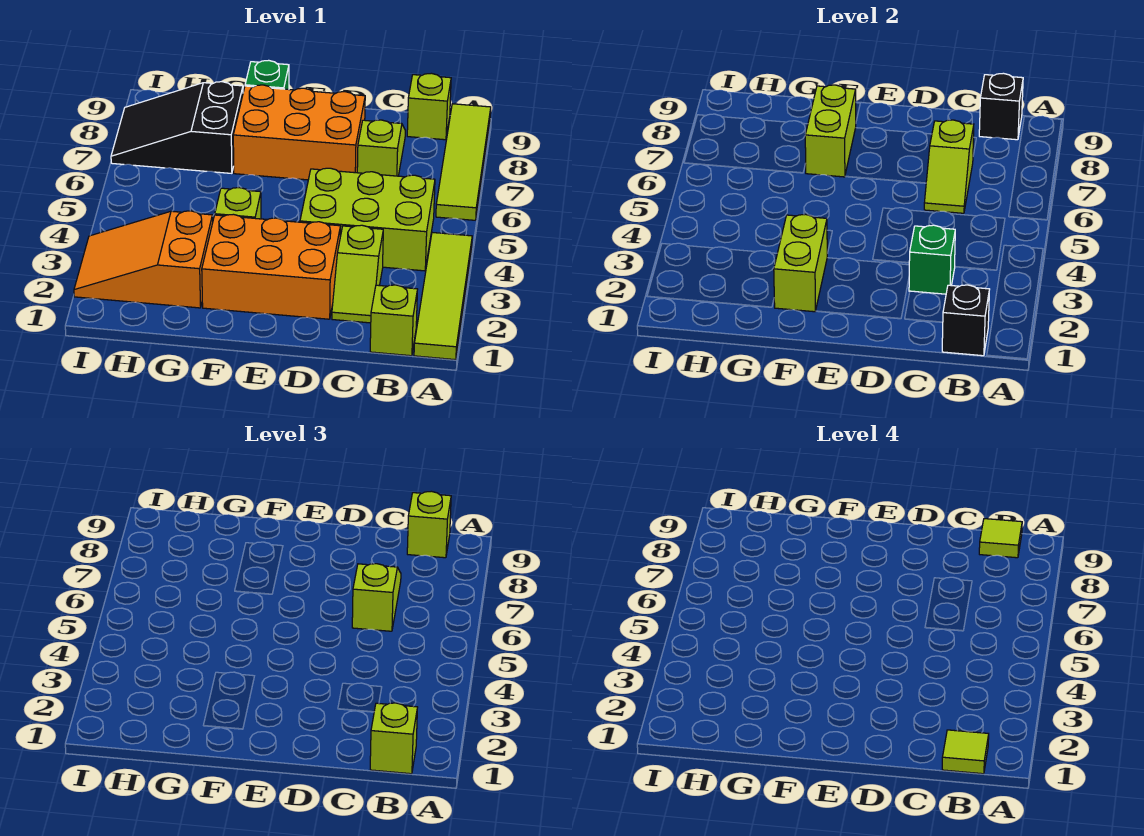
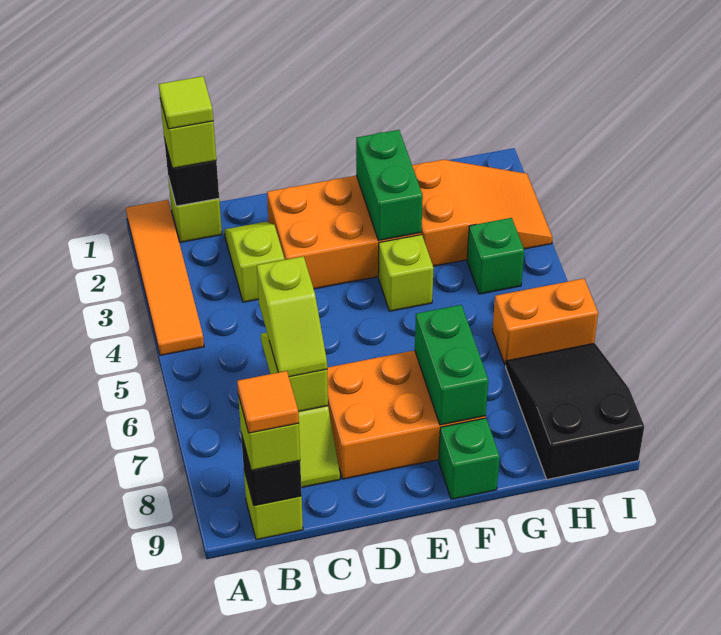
lime 1x4 tile [414,233,472,360] -> orange 1x4 tile [126,200,204,355]
lime 1x4 tile [436,104,491,220] -> none
lime 2x3 brick [300,168,435,271] -> none
lime 1x1 tile [979,519,1022,558] -> orange 1x1 tile [237,371,299,433]
green 1x1 brick [909,225,955,294] -> green 1x1 brick moved to [467,218,524,294]
lime 1x2 brick [774,214,827,312] -> green 1x2 brick [356,130,423,240]
lime 1x2 brick [805,85,856,177] -> green 1x2 brick [415,305,488,425]
black 2x3 slope [111,82,243,173] -> black 2x3 slope turned to [506,343,644,480]
none -> orange 1x2 brick [492,279,598,365]

